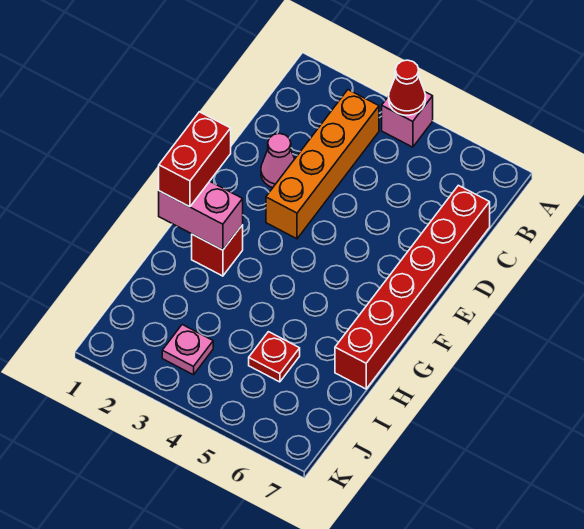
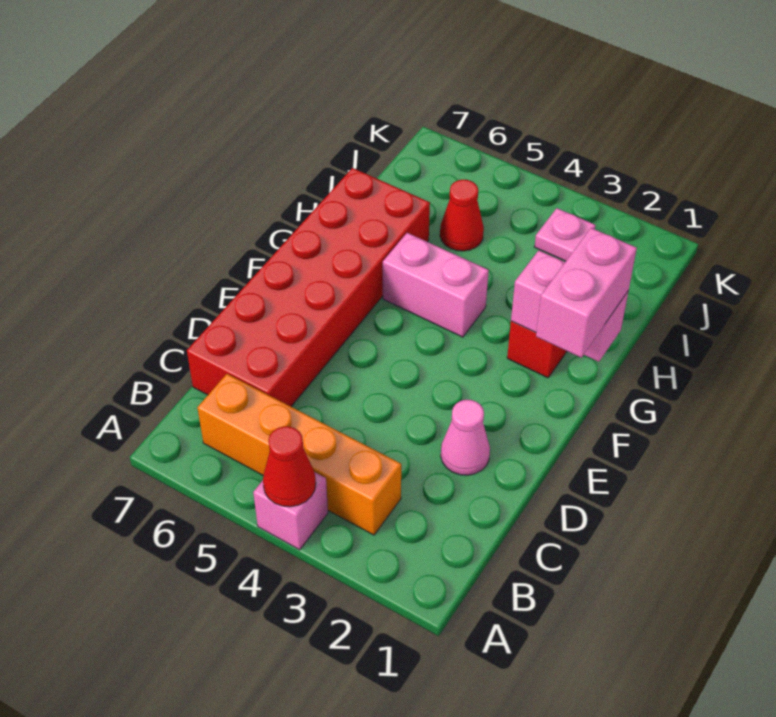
orange 1x4 brick [266,90,379,239] -> orange 1x4 brick turned to [197,374,401,535]
red 1x6 brick [335,185,490,389] -> red 2x6 brick [187,168,430,406]
red 1x2 brick [159,112,231,207] -> pink 1x2 brick [536,228,637,358]
none -> pink 1x2 brick [383,233,489,337]
red 1x1 plate [249,332,300,382] -> red 1x1 cone [440,180,484,251]

